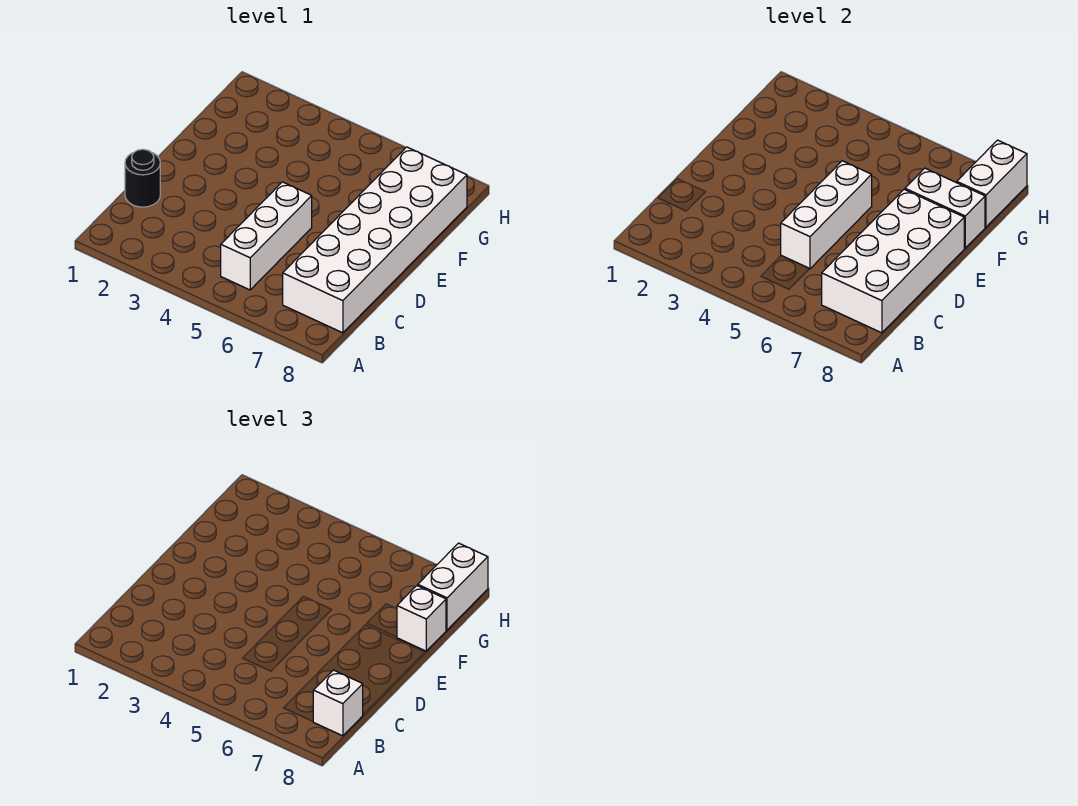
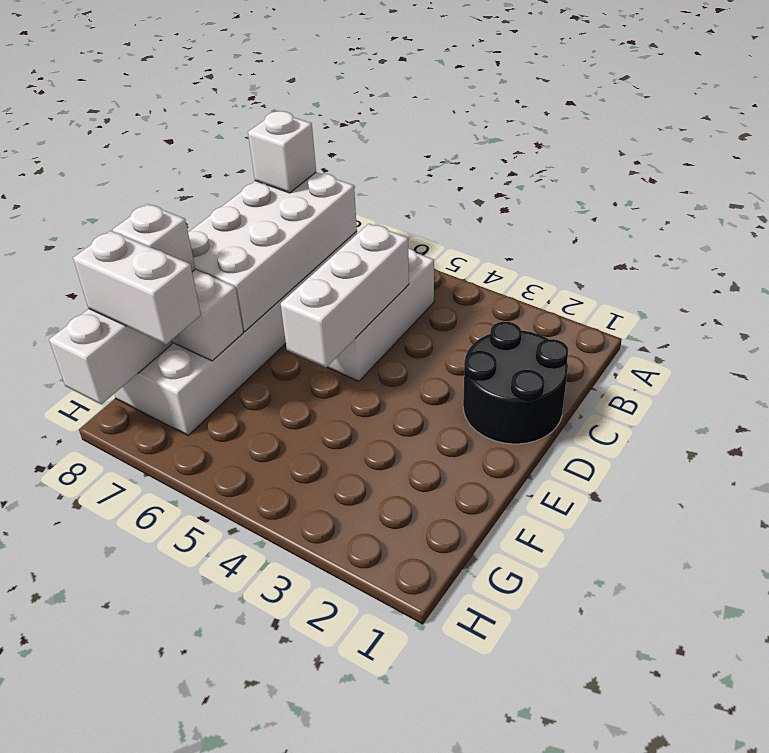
black 1x1 round brick [125,149,160,207] -> black 2x2 round brick [463,322,568,444]
white 1x2 brick [418,543,488,630] -> white 1x2 brick turned to [73,231,201,344]

